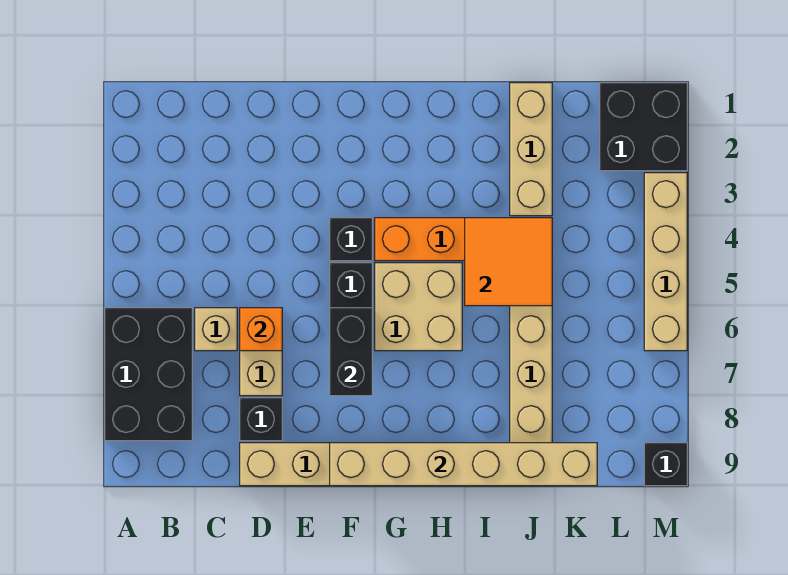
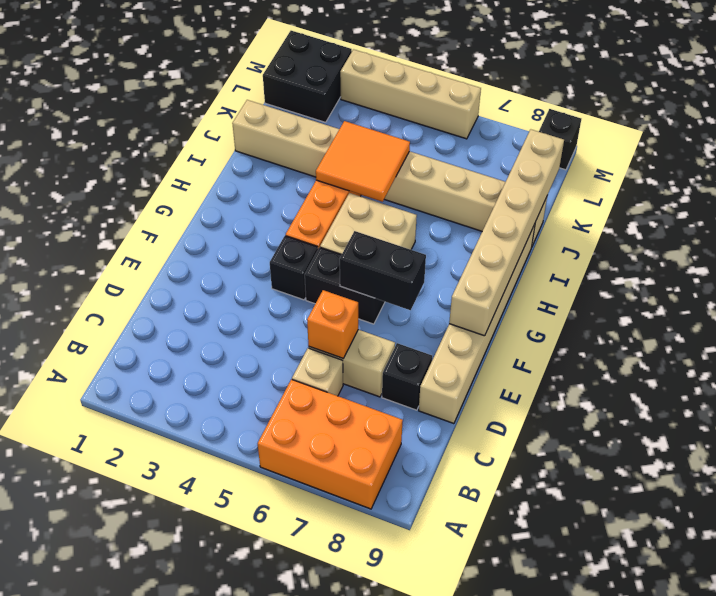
black 2x3 brick [105,308,192,441] -> orange 2x3 brick [258,379,403,509]

